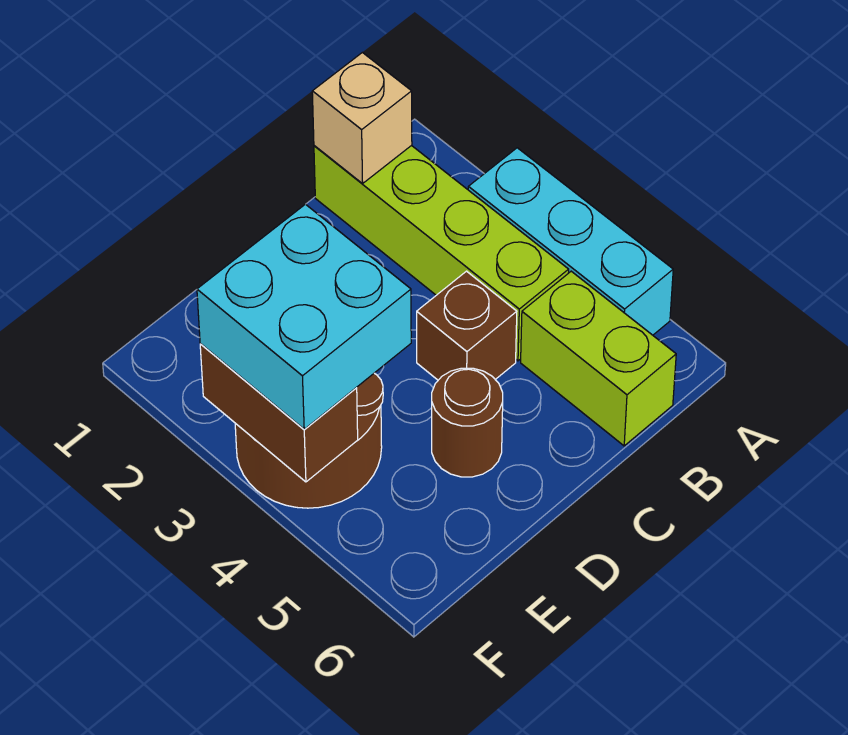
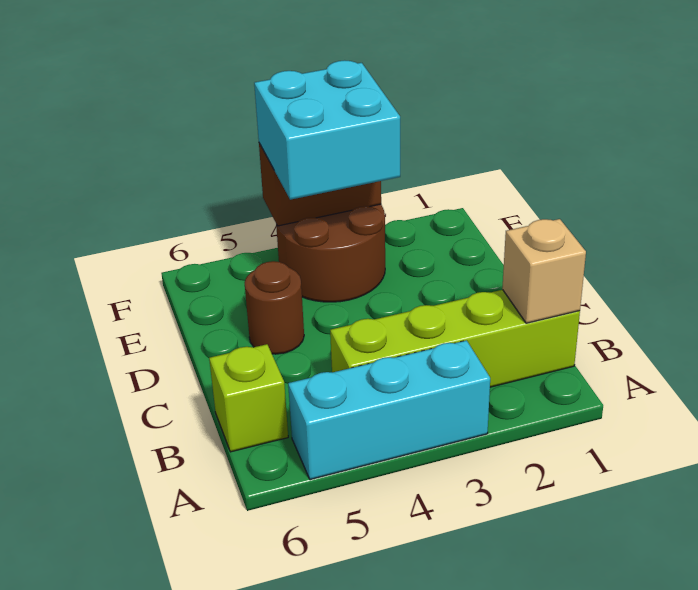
lime 1x2 brick [521,271,676,446] -> lime 1x1 brick [209,344,288,452]
brown 1x1 brick [417,271,517,380] -> none

